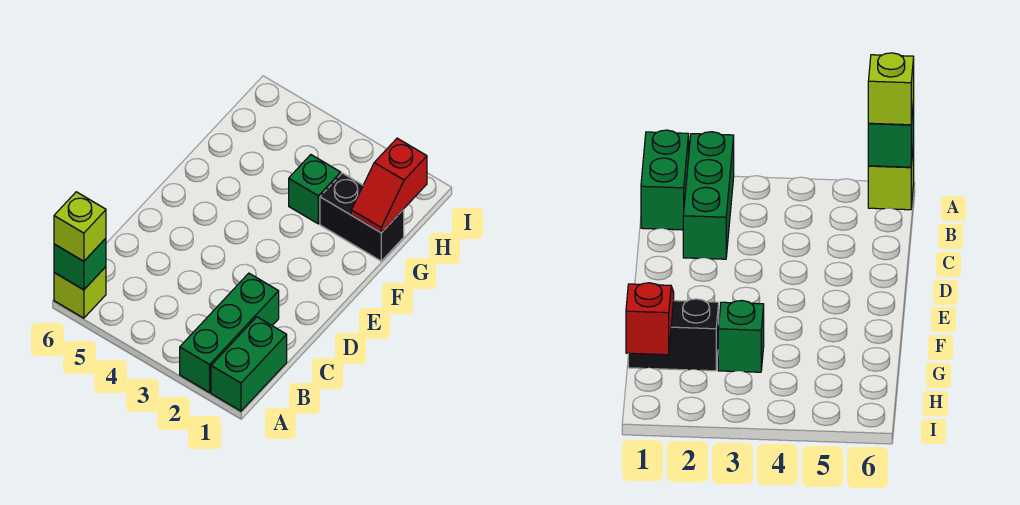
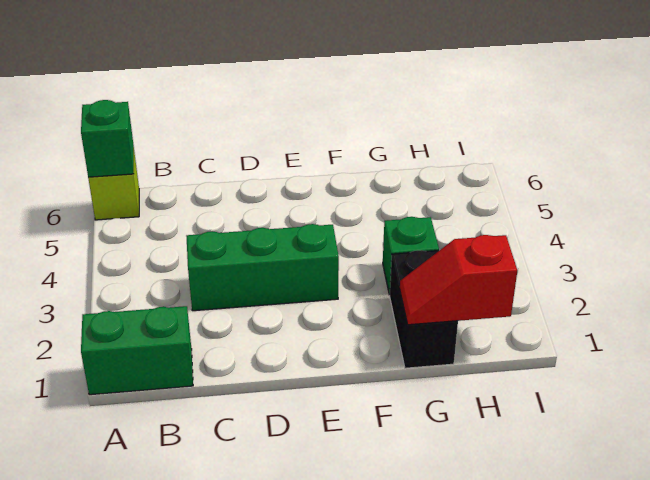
green 1x3 brick [180,273,279,393] -> green 1x3 brick moved to [186,224,339,311]
lime 1x1 brick [54,192,106,261] -> none

